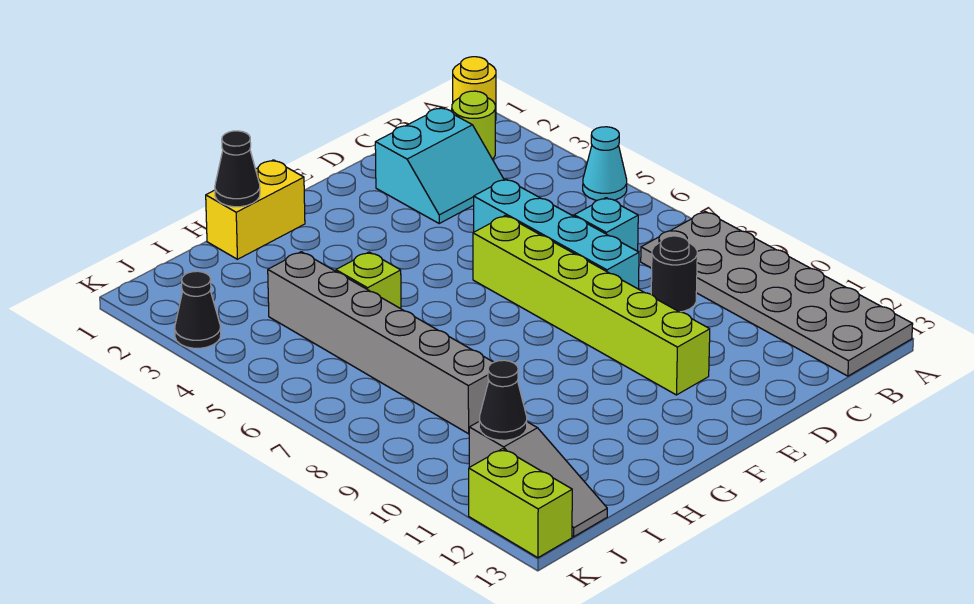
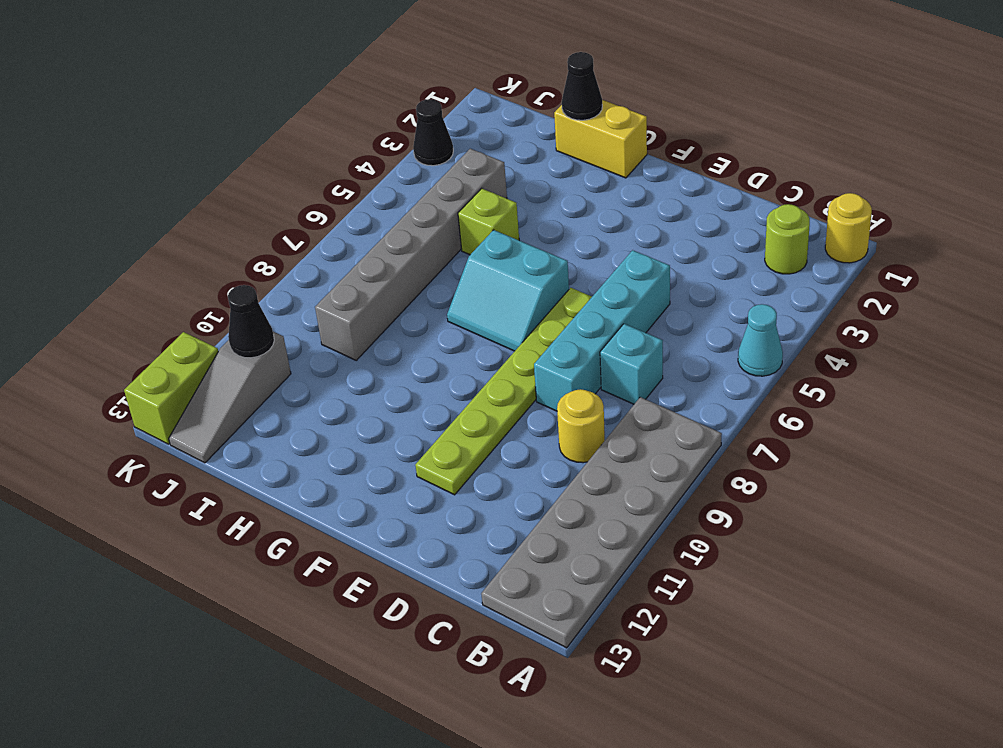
cyan 2x2 slope [375,108,504,223] -> cyan 2x2 slope moved to [447,230,569,351]
black 1x1 round brick [651,236,697,312] -> yellow 1x1 round brick [557,389,605,463]
lime 1x6 brick [473,216,710,395] -> lime 1x6 plate [415,288,592,495]

